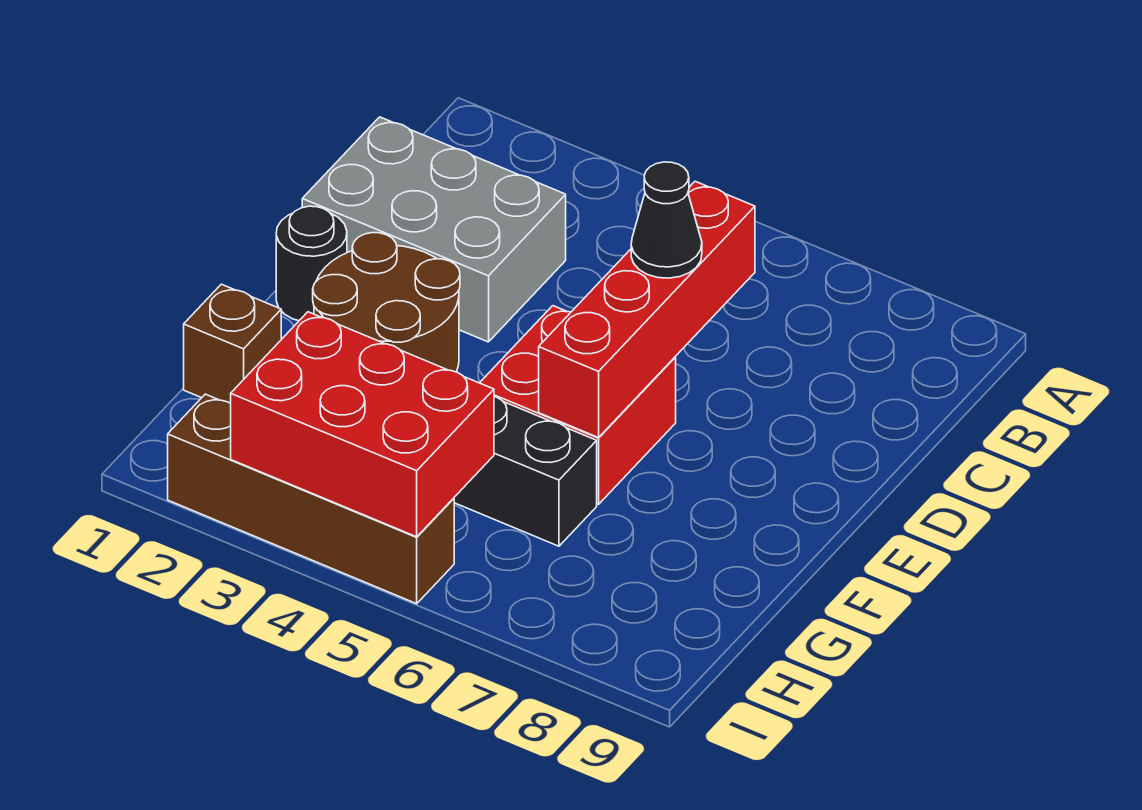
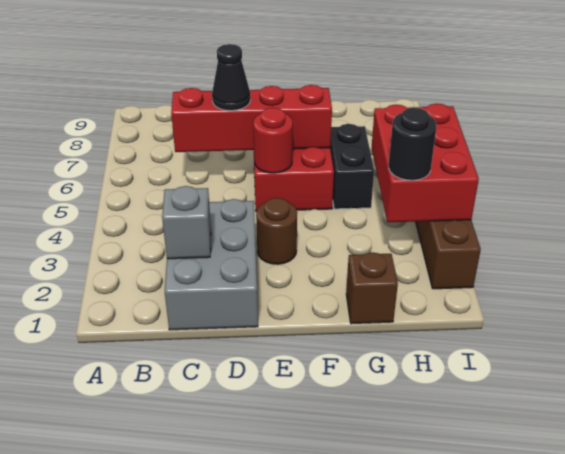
none -> grey 1x1 brick [162,186,211,259]
black 1x1 round brick [276,206,347,321] -> black 1x1 round brick moved to [389,108,437,180]
brown 2x2 round brick [313,233,460,372] -> brown 1x1 round brick [256,198,297,264]
none -> red 1x1 round brick [253,108,293,173]

